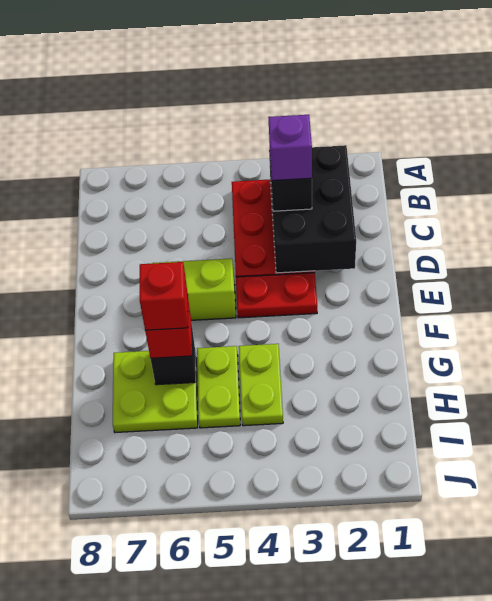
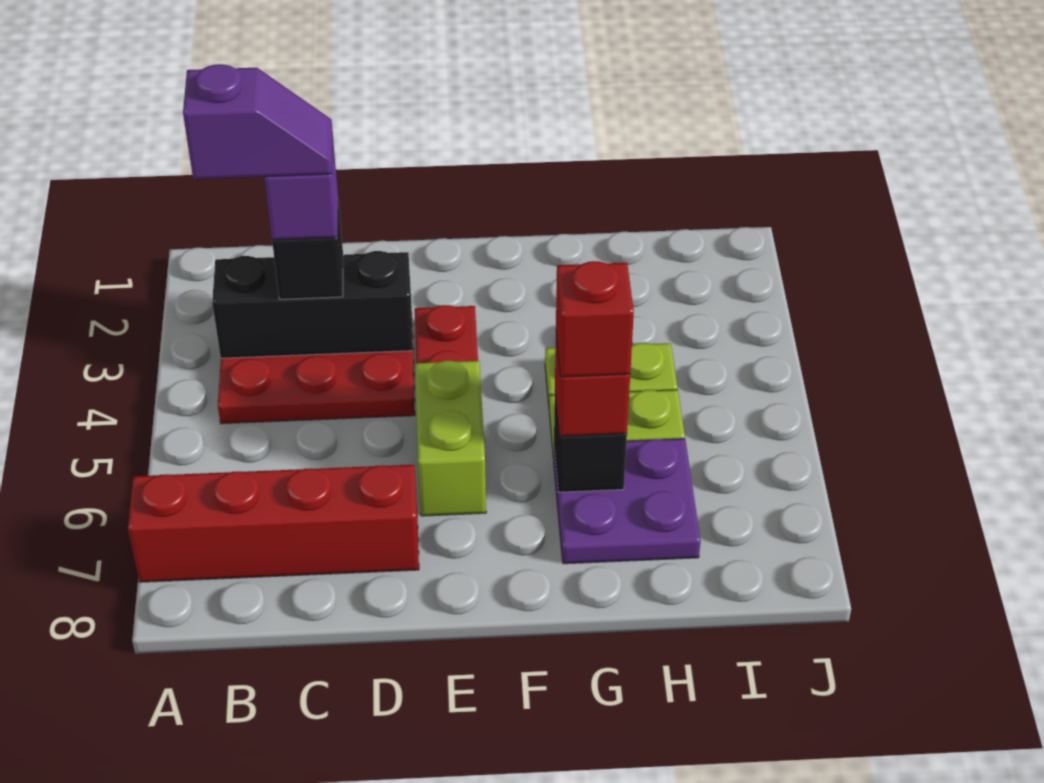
none -> red 1x4 brick [128,465,419,582]
black 2x3 brick [269,145,356,273] -> black 1x3 brick [212,251,413,358]
none -> purple 1x2 slope [183,64,333,179]
lime 2x2 plate [113,351,198,433] -> purple 2x2 plate [554,439,701,564]

